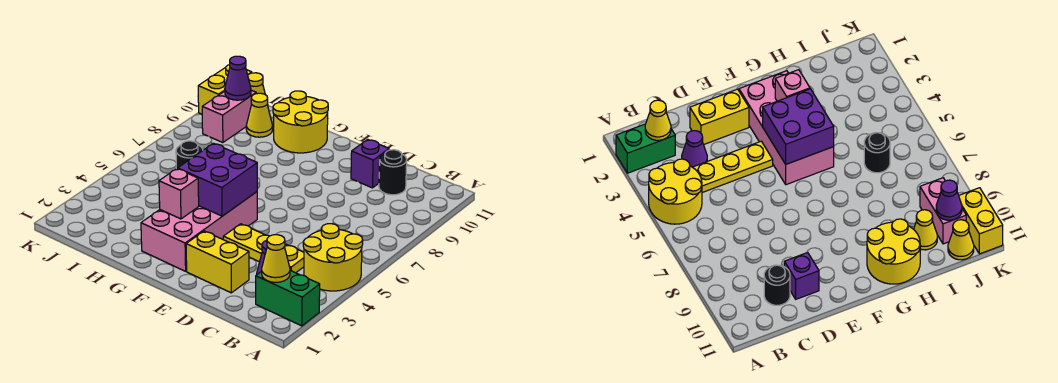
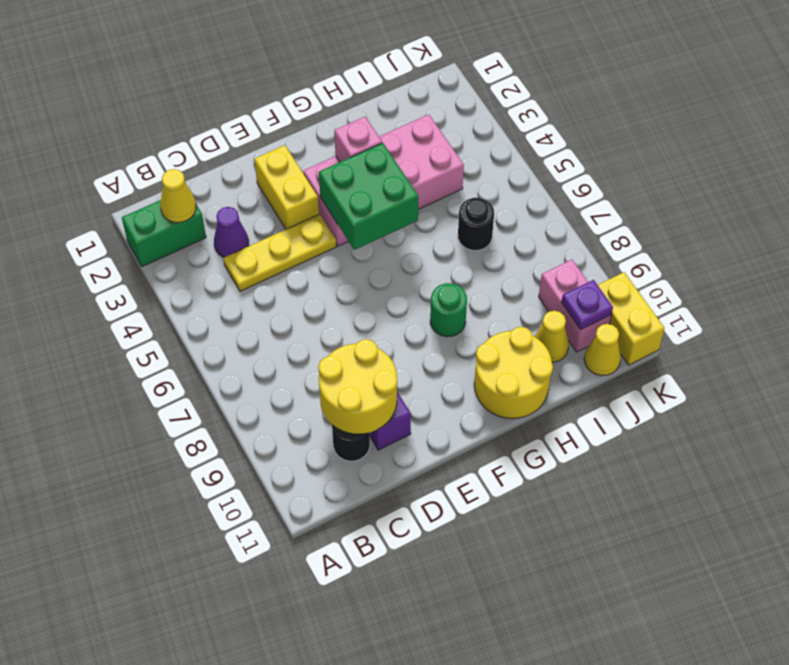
yellow 2x2 round brick [303,224,363,291] -> yellow 2x2 round brick moved to [318,339,397,434]
yellow 1x2 brick [186,231,249,293] -> yellow 1x2 brick turned to [254,145,319,229]
pink 2x4 brick [141,192,257,271] -> pink 2x4 brick turned to [303,114,464,246]
purple 2x2 brick [178,143,257,216] -> green 2x2 brick [319,143,419,250]
none -> green 1x1 round brick [430,283,467,337]
purple 1x1 cone [225,56,251,100] -> purple 1x1 plate [562,280,613,330]

